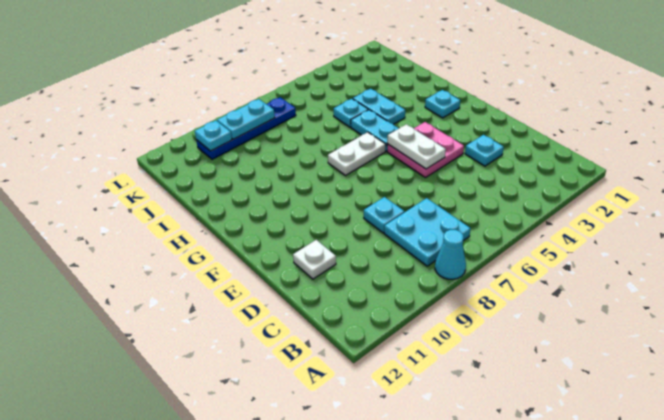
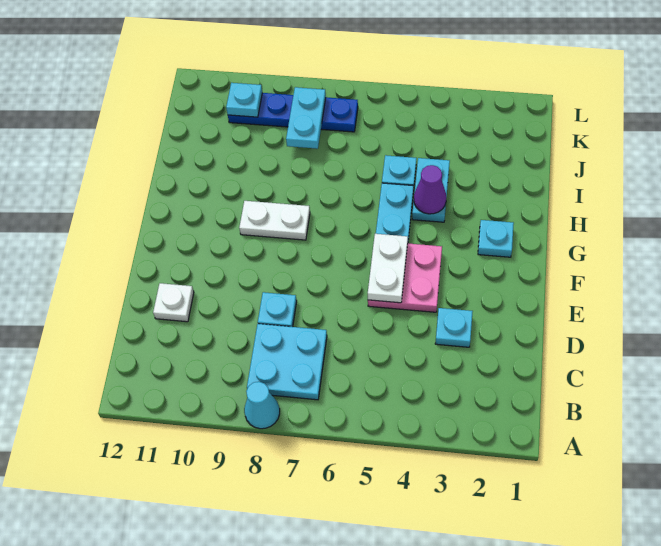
white 1x2 plate [328,132,386,175] -> white 1x2 plate moved to [239,201,310,240]
none -> purple 1x1 cone [414,165,446,214]
cyan 1x2 plate [217,99,275,139] -> cyan 1x2 plate turned to [286,87,326,149]

